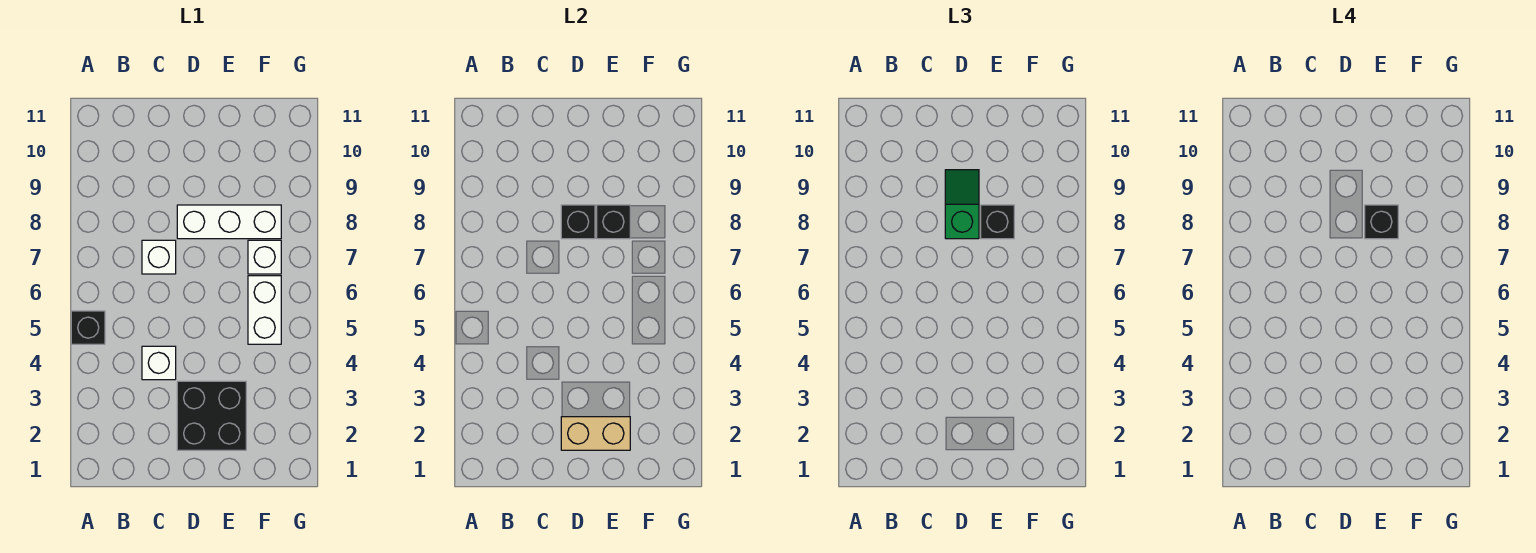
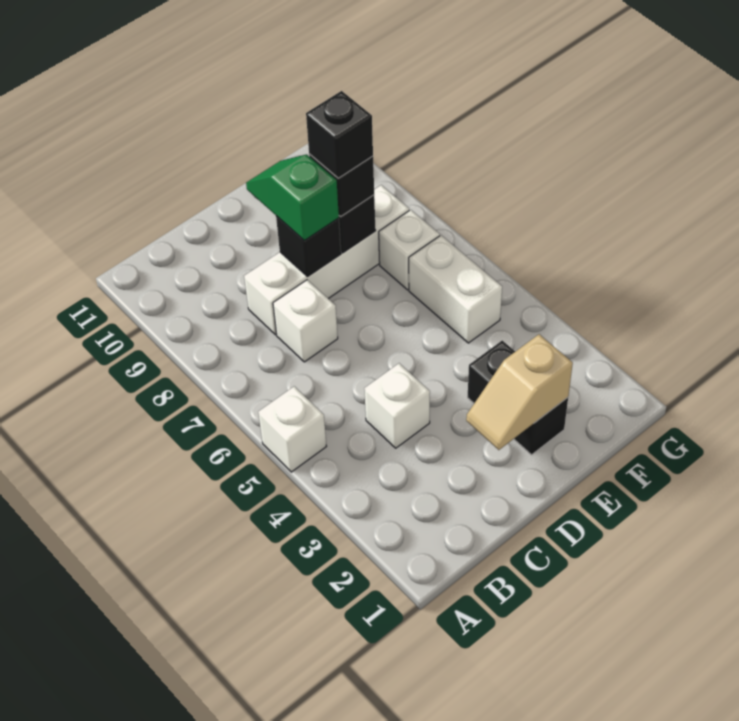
black 1x1 brick [71,311,105,344] -> white 1x1 brick [258,386,326,472]
black 2x2 brick [177,381,246,450] -> black 1x2 brick [468,341,568,455]
tan 1x2 brick [561,417,630,450] -> tan 1x2 slope [466,334,573,450]
white 1x3 brick [177,205,281,239] -> white 1x4 brick [244,185,409,335]

